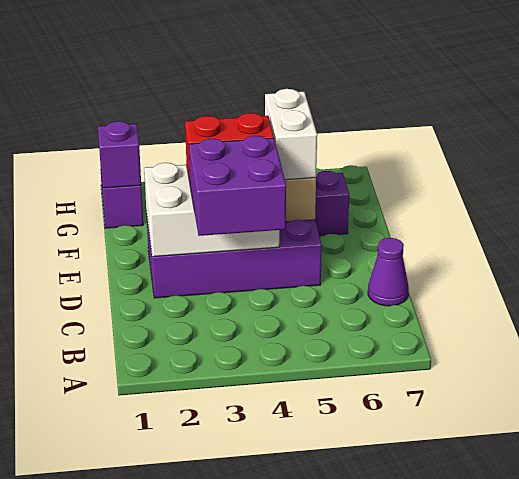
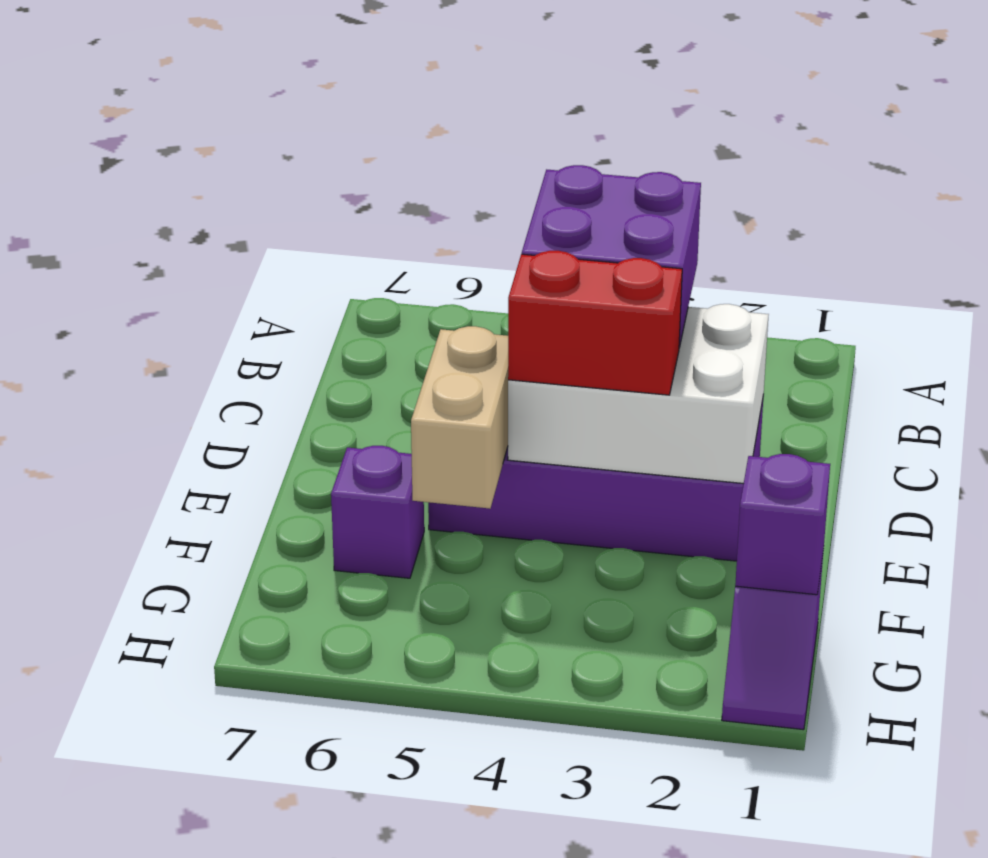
purple 1x1 cone [368,238,409,306] -> none
white 1x2 brick [265,89,317,180] -> none

